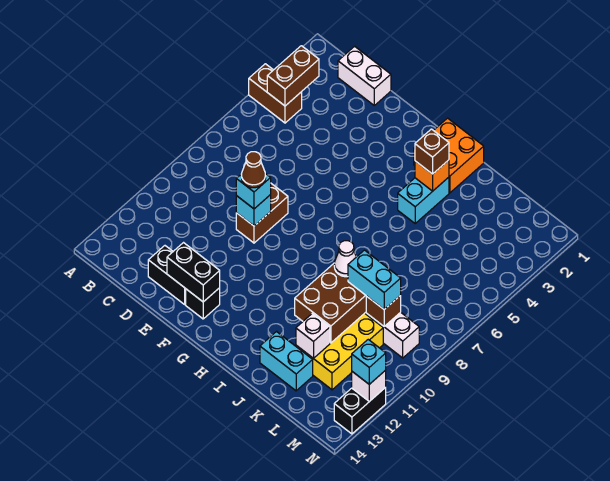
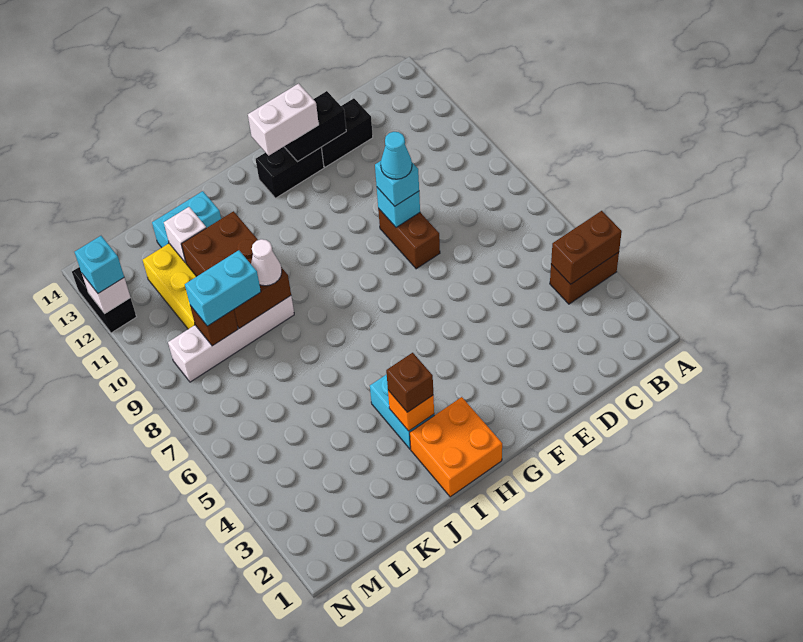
brown 1x2 brick [267,46,319,106] -> brown 1x2 brick turned to [551,211,622,284]
white 1x2 brick [338,46,391,105] -> white 1x2 brick moved to [248,84,319,156]
brown 1x1 cone [241,152,266,188] -> cyan 1x1 cone [381,132,412,179]
black 1x1 brick [186,288,220,319] -> black 1x2 brick [256,147,324,198]

